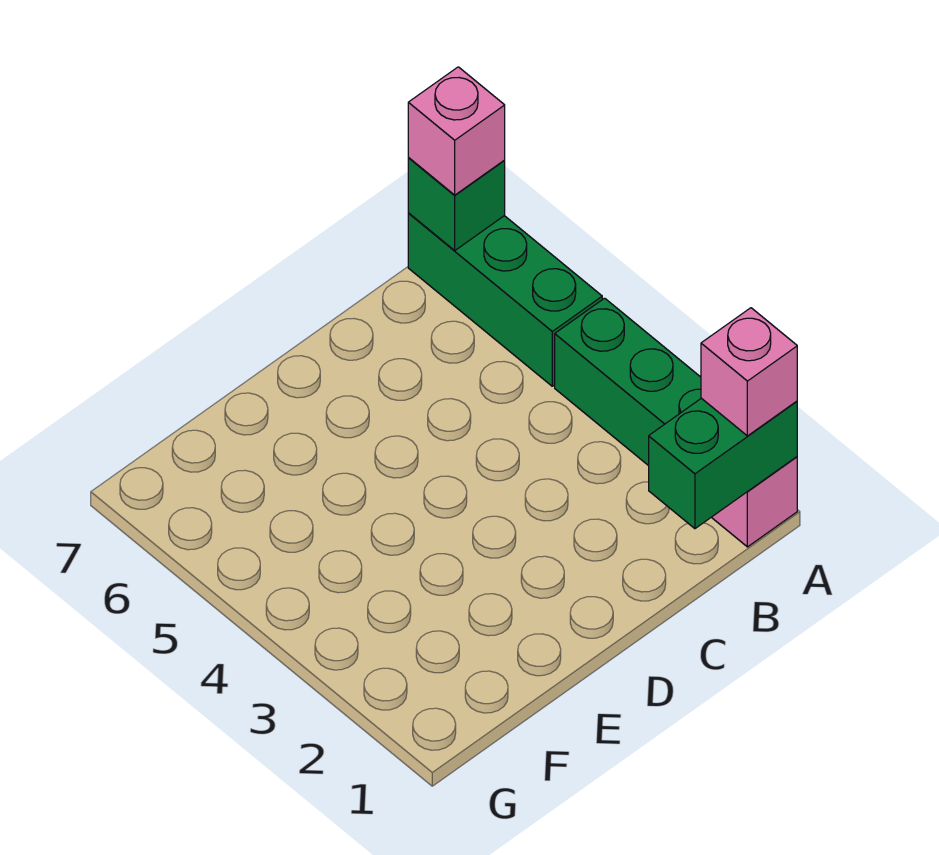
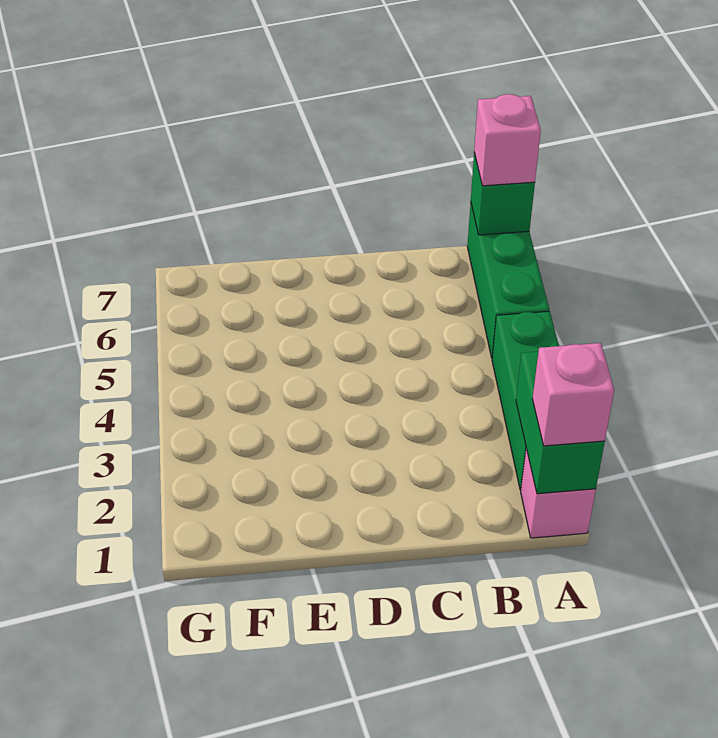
green 1x2 brick [649,398,797,529] -> green 1x2 brick turned to [516,352,605,494]

